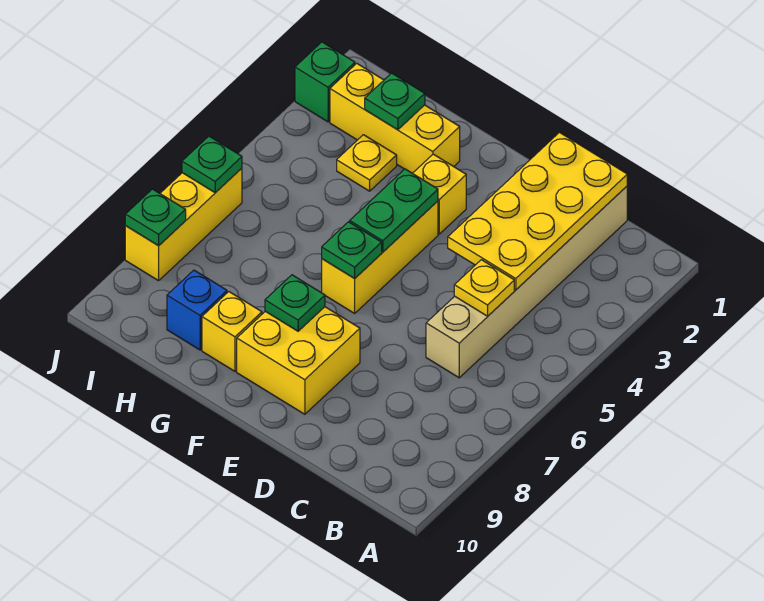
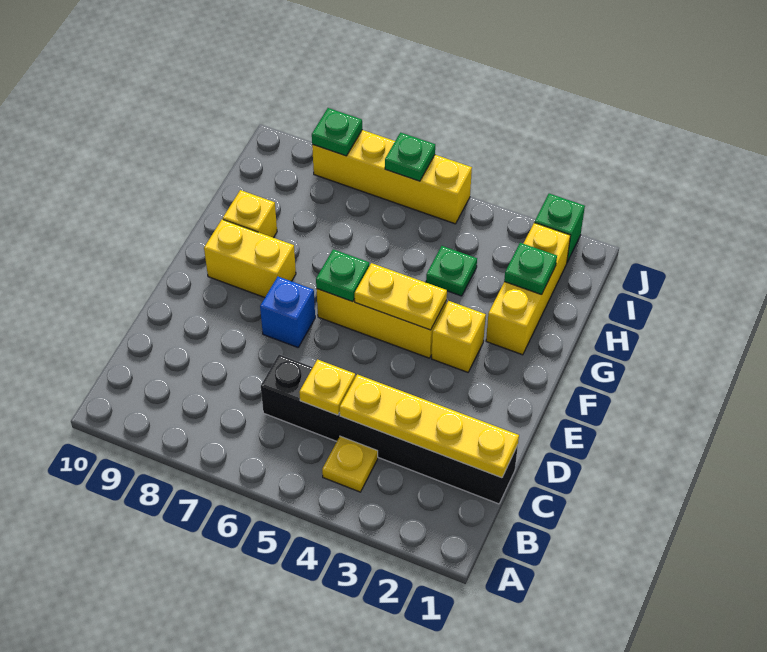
tan 1x6 brick [426,186,627,378] -> black 1x6 brick [261,355,518,504]
yellow 2x4 plate [448,132,627,290] -> yellow 1x4 plate [340,374,519,478]
yellow 2x2 brick [237,307,360,414] -> yellow 1x2 brick [204,219,296,298]
green 1x2 plate [350,169,438,252] -> yellow 1x2 plate [355,263,447,330]
green 1x1 plate [265,275,325,331] -> green 1x1 plate moved to [426,246,477,296]
yellow 1x1 plate [337,135,397,191] -> yellow 1x1 plate moved to [322,436,378,492]
blue 1x1 brick [167,270,227,350] -> blue 1x1 brick moved to [260,277,315,347]
yellow 1x3 brick [125,168,242,281] -> yellow 1x4 brick [312,130,472,224]

